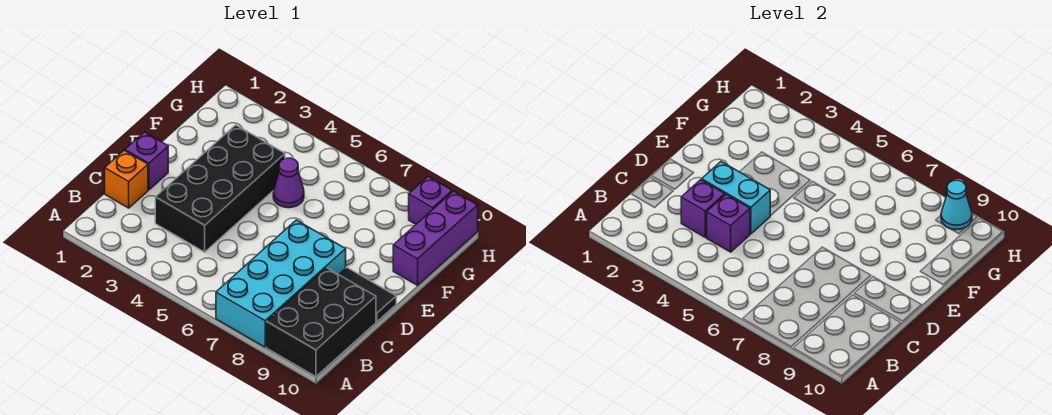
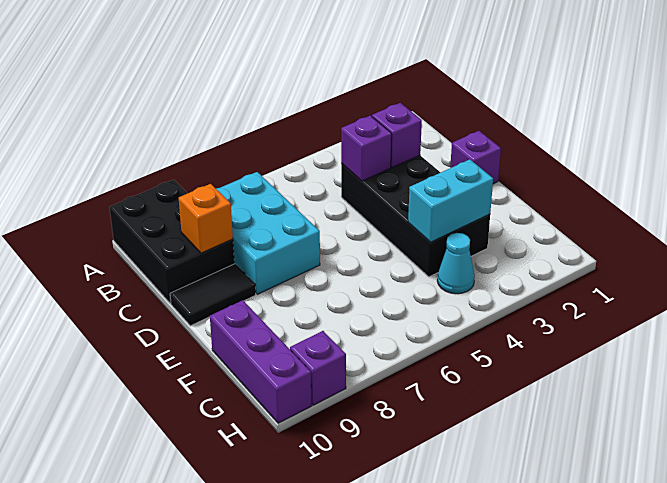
cyan 2x4 brick [216,220,346,347] -> cyan 2x3 brick [216,172,320,294]
orange 1x1 brick [105,151,148,208] -> orange 1x1 brick moved to [179,184,233,253]
cyan 1x2 brick [702,162,770,234] -> cyan 1x2 brick moved to [408,159,493,242]
purple 1x1 cone [273,158,304,208] -> none
cyan 1x1 cone [941,180,972,230] -> cyan 1x1 cone moved to [437,233,475,294]

